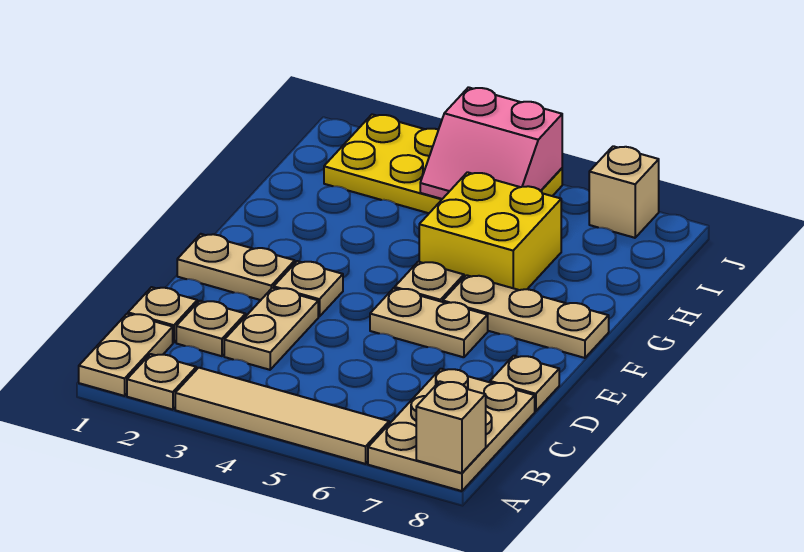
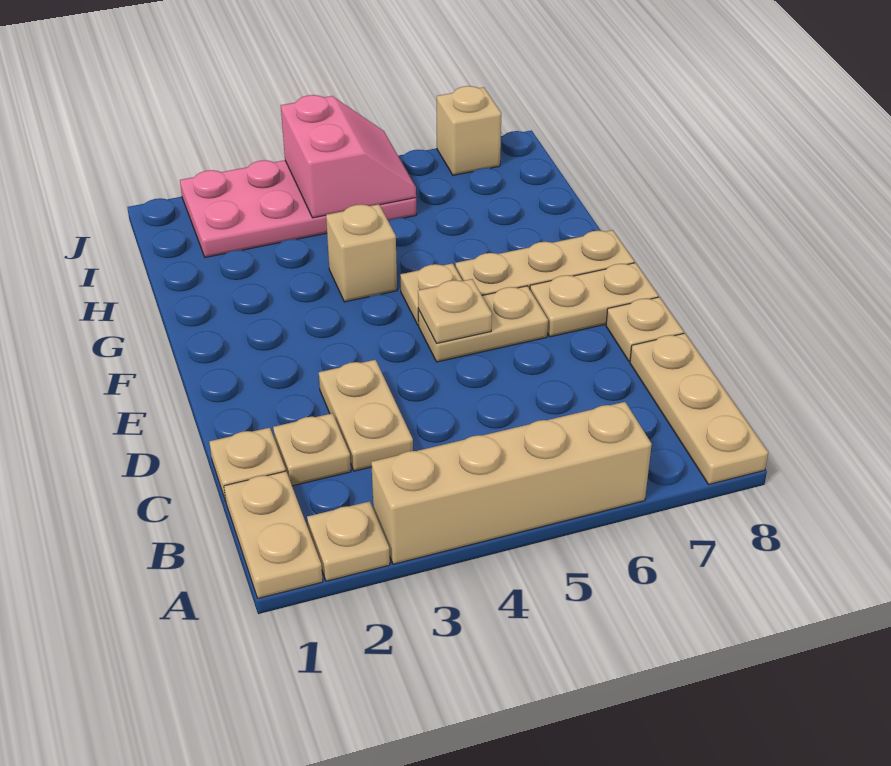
tan 1x4 tile [175,368,389,464] -> tan 1x4 brick [371,402,652,564]
tan 2x3 plate [368,369,535,491] -> tan 1x3 plate [630,333,768,485]
tan 1x1 brick [416,381,486,473] -> tan 1x1 brick moved to [326,204,397,302]
tan 1x2 plate [177,234,295,300] -> tan 1x2 plate moved to [530,263,658,337]
tan 1x1 plate [274,261,343,317] -> tan 1x1 plate moved to [418,279,492,344]
yellow 2x2 brick [419,172,561,290] -> none
yellow 2x4 plate [324,114,562,213] -> pink 2x4 plate [180,160,416,257]
pink 2x2 slope [420,87,562,199] -> pink 2x2 slope turned to [281,95,416,218]

